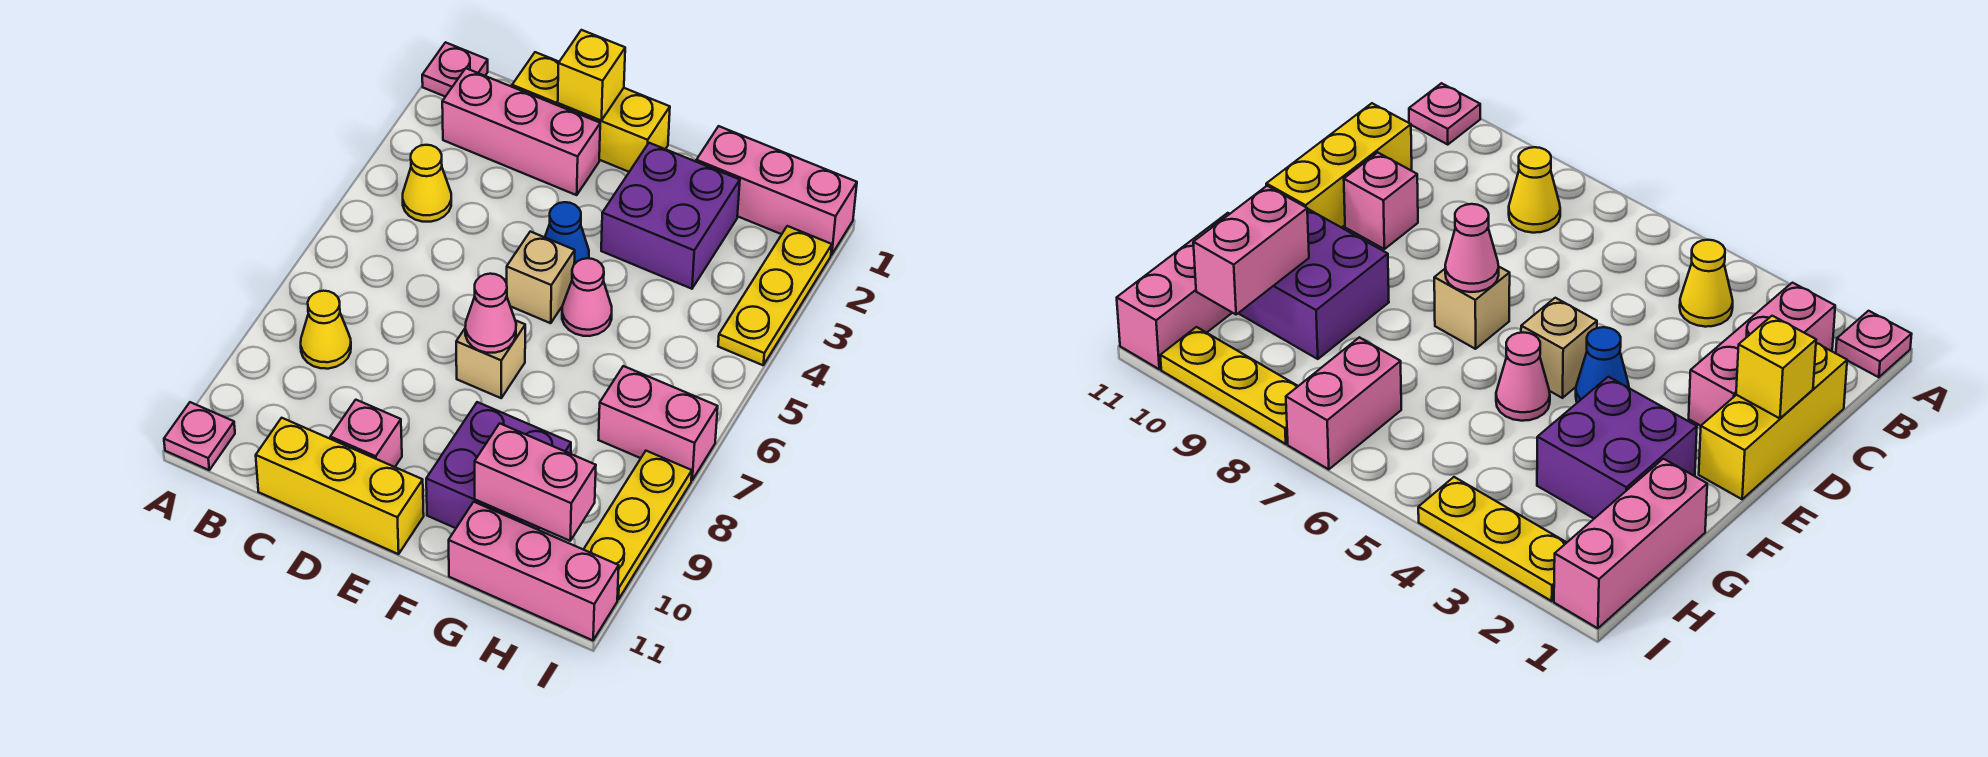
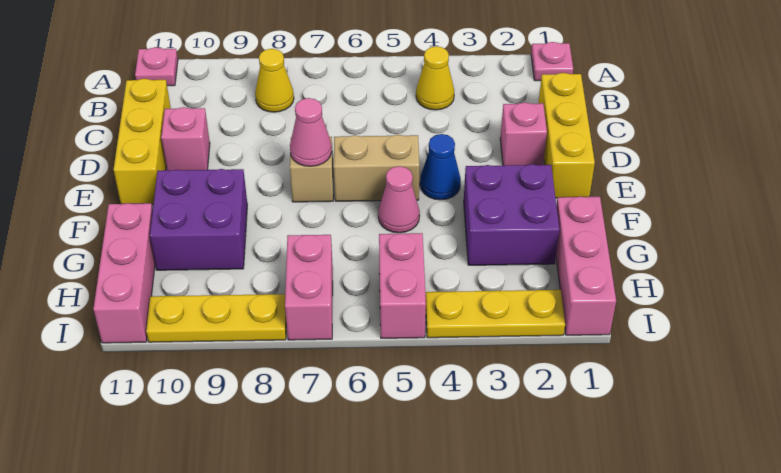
pink 1x3 brick [442,68,600,195] -> pink 1x1 brick [500,103,547,165]
yellow 1x1 brick [558,30,625,121] -> none
tan 1x1 brick [507,232,575,323] -> tan 1x2 brick [334,135,420,201]
pink 1x2 brick [475,423,596,541] -> pink 1x2 brick moved to [379,233,426,338]

